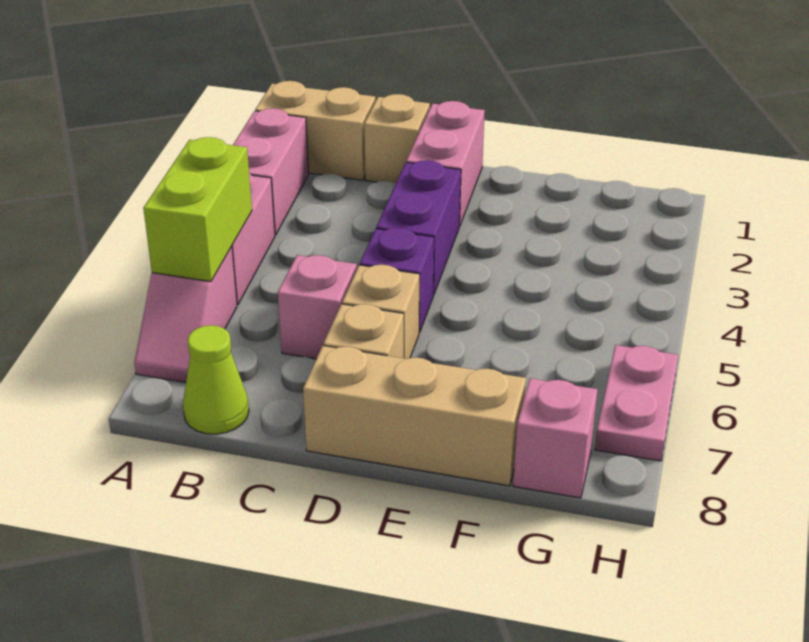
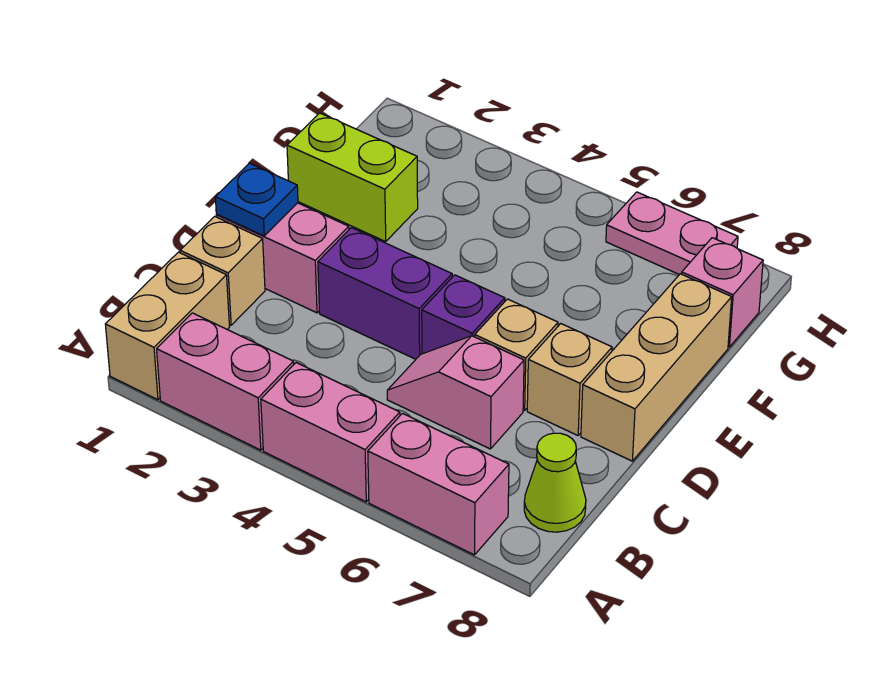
lime 1x2 brick [143,137,252,281] -> lime 1x2 brick moved to [287,113,418,242]
pink 1x2 slope [134,246,237,382] -> pink 1x2 brick [368,413,509,555]
none -> blue 1x1 plate [215,163,298,236]

